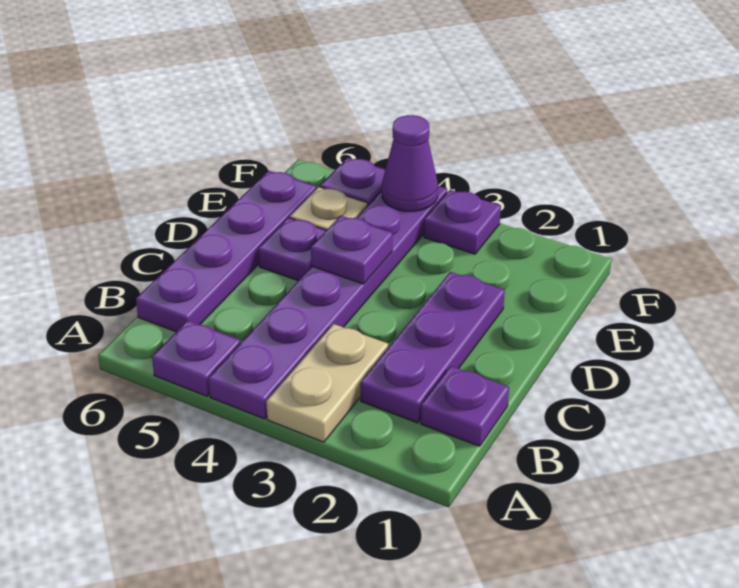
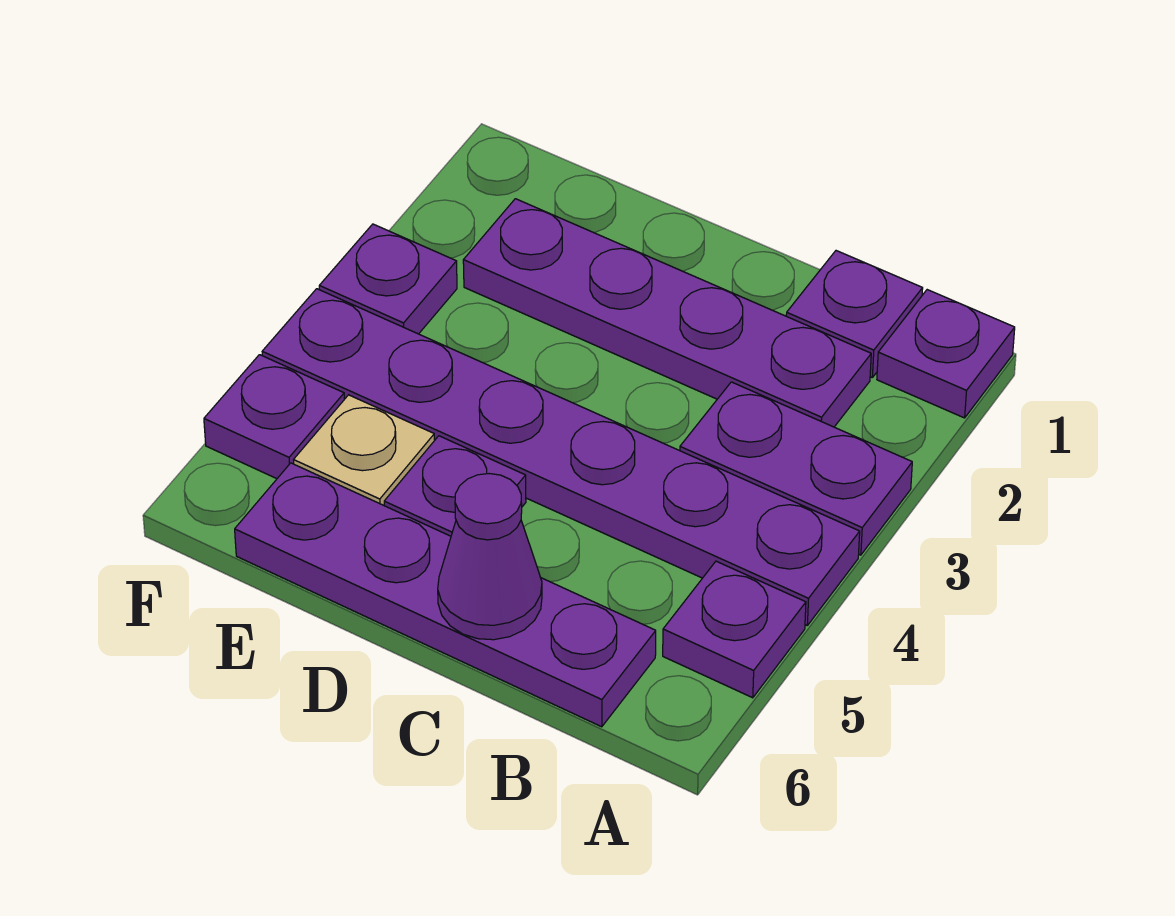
tan 1x2 plate [266,324,388,442] -> purple 1x2 plate [680,382,912,555]
purple 1x3 plate [360,272,505,423] -> purple 1x4 plate [463,199,871,427]
purple 1x1 plate [311,216,392,284] -> purple 1x1 plate moved to [877,290,1015,418]
purple 1x1 cone [382,115,438,211] -> purple 1x1 cone moved to [438,474,542,640]

